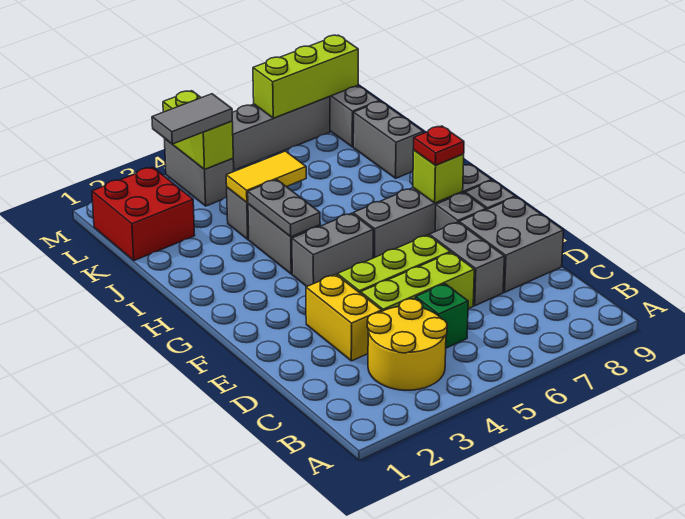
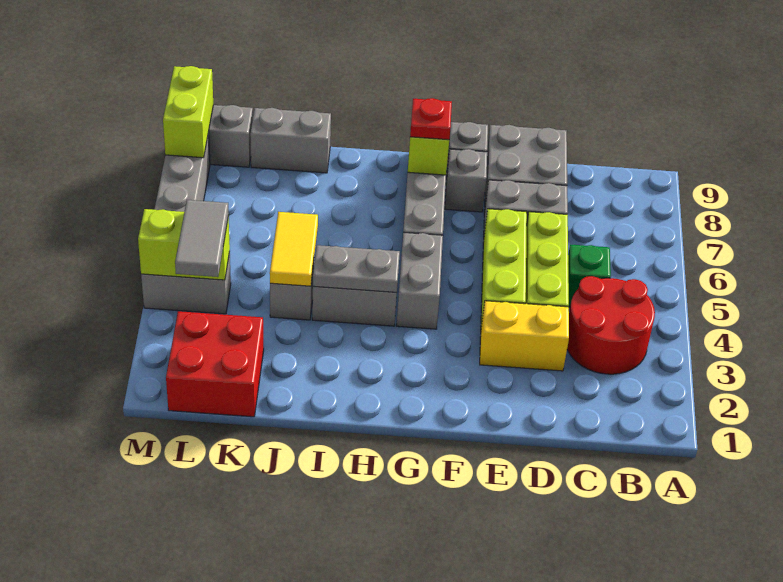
yellow 2x2 round brick [367,299,447,390] -> red 2x2 round brick [567,276,655,374]
lime 1x3 brick [253,35,358,118] -> lime 1x2 brick [163,66,213,158]

